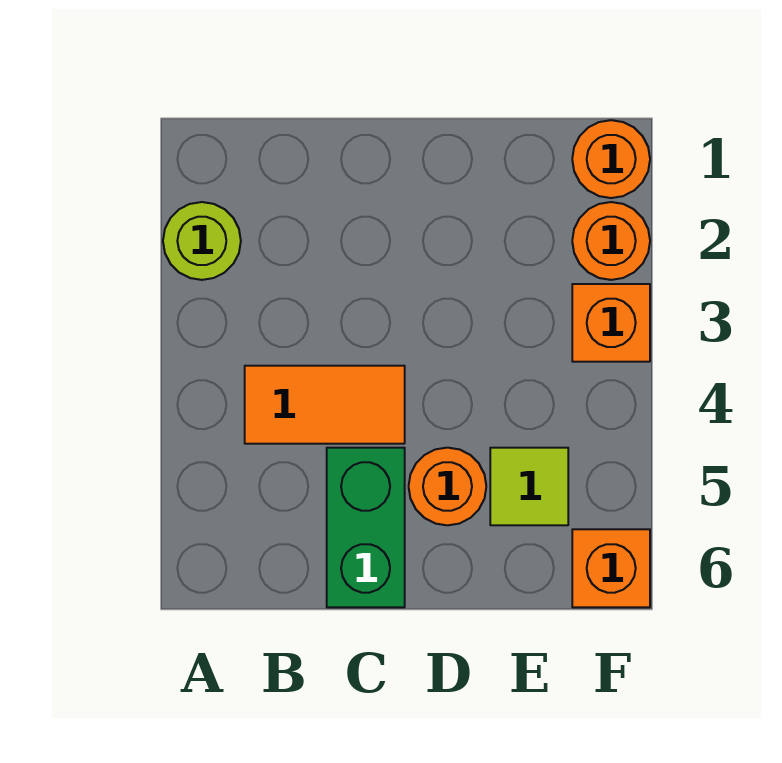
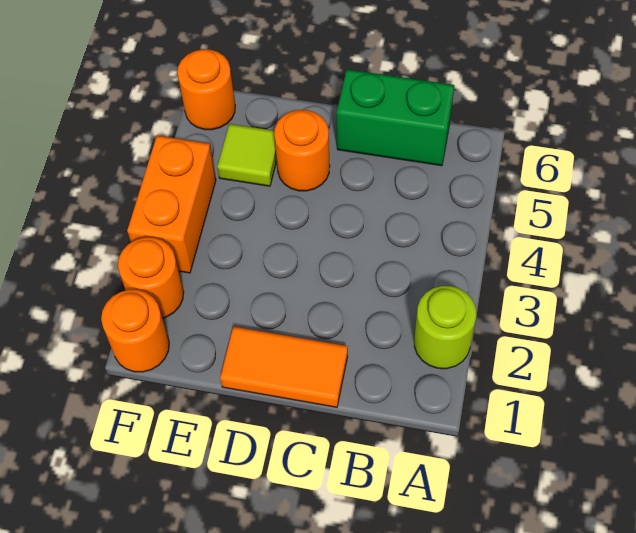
orange 1x2 tile [245,366,405,444] -> orange 1x2 tile moved to [220,327,348,407]
green 1x2 brick [327,448,405,607] -> green 1x2 brick turned to [337,69,454,166]
orange 1x1 brick [572,284,650,362] -> orange 1x2 brick [127,136,216,273]
orange 1x1 brick [572,529,650,607] -> orange 1x1 round brick [177,49,235,130]

